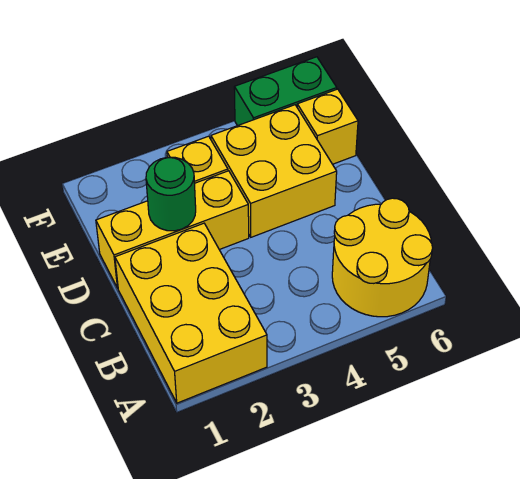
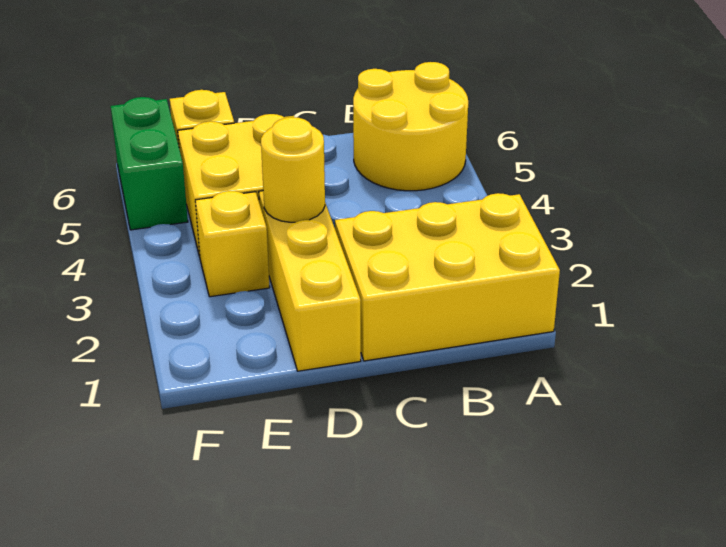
green 1x1 round brick [146,157,196,231] -> none
none -> yellow 1x1 round brick [261,117,325,222]

